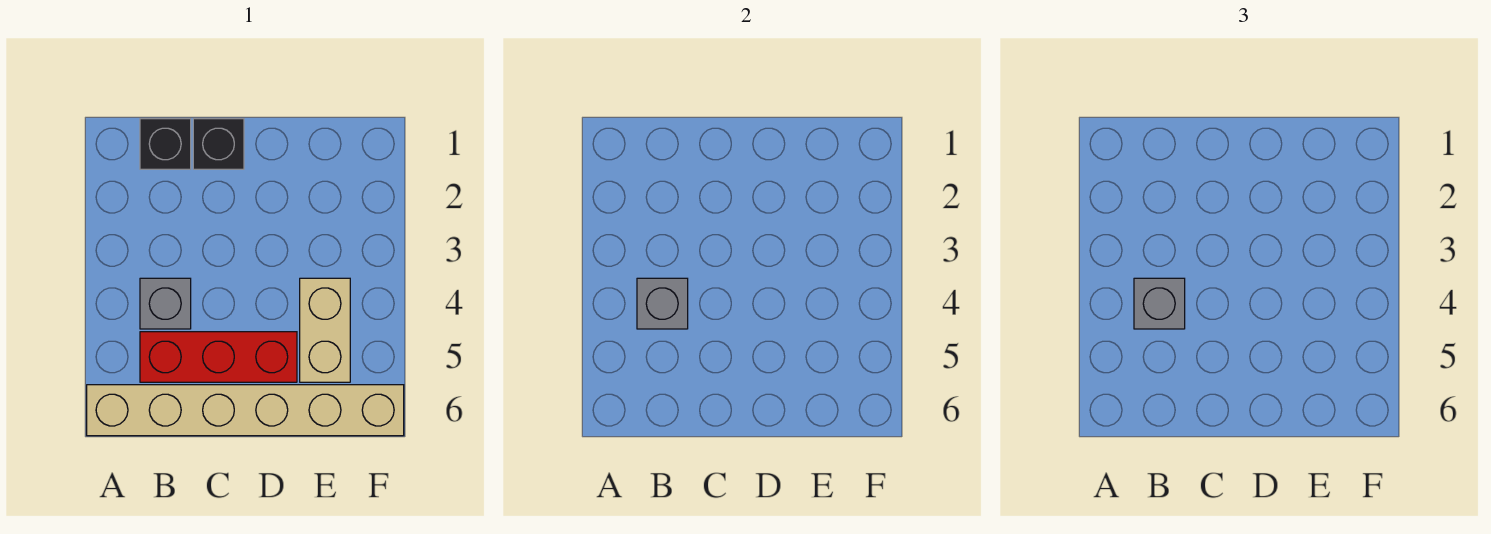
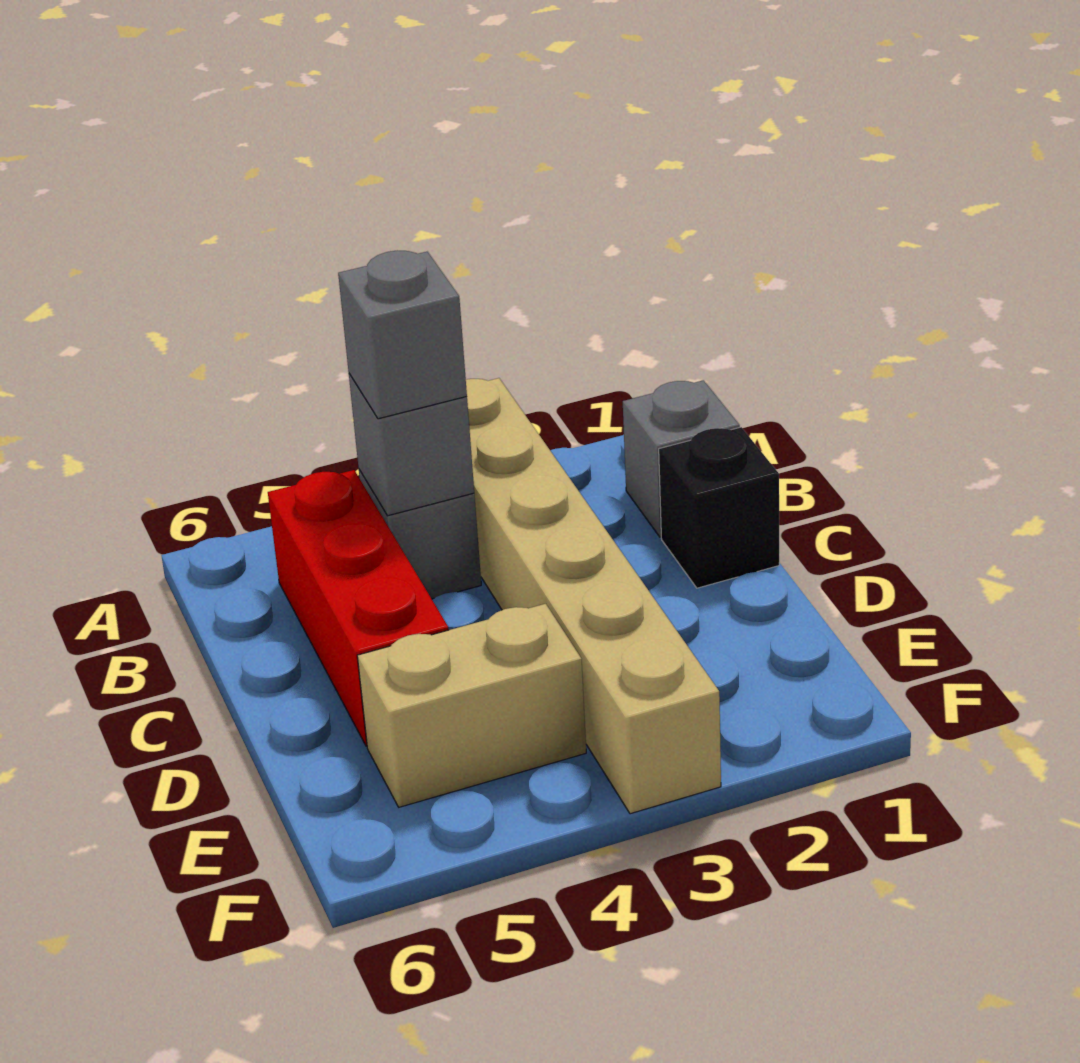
tan 1x6 brick [87,385,404,436] -> tan 1x6 brick moved to [466,378,721,814]
black 1x1 brick [140,119,191,169] -> grey 1x1 brick [623,380,740,537]

